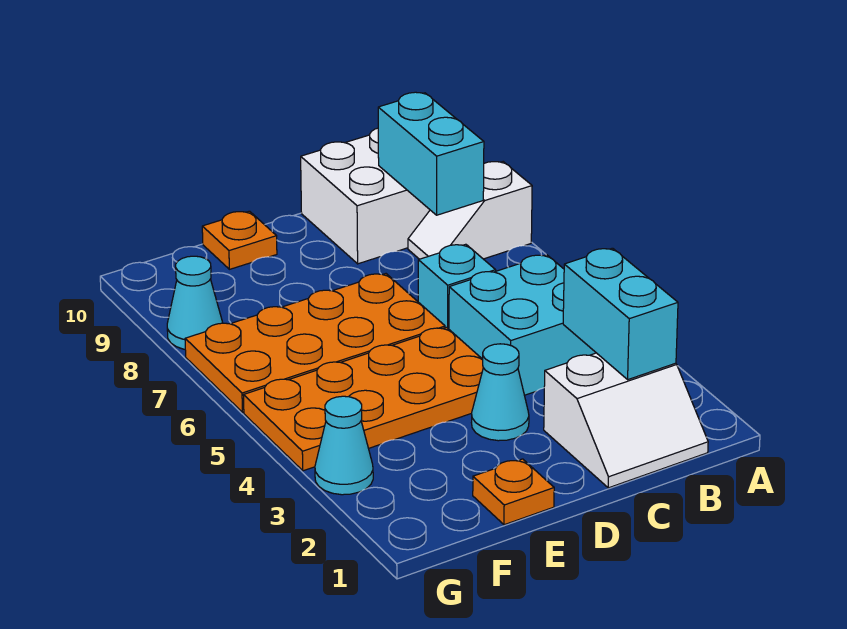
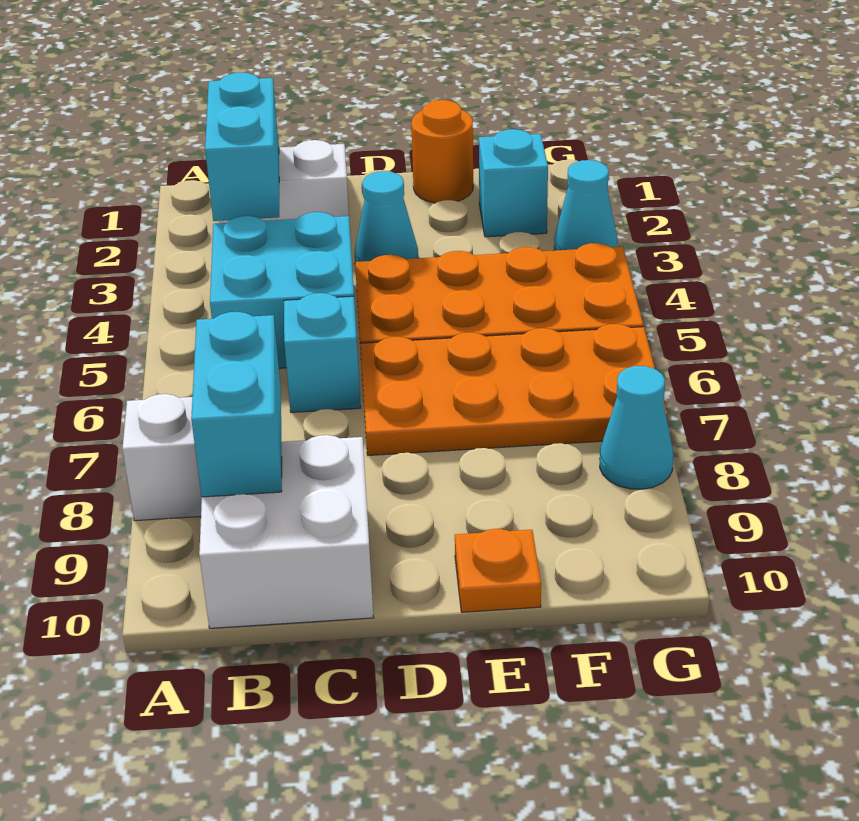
orange 1x1 plate [473,459,554,525] -> orange 1x1 round brick [411,100,473,203]
none -> cyan 1x1 brick [479,129,548,237]

